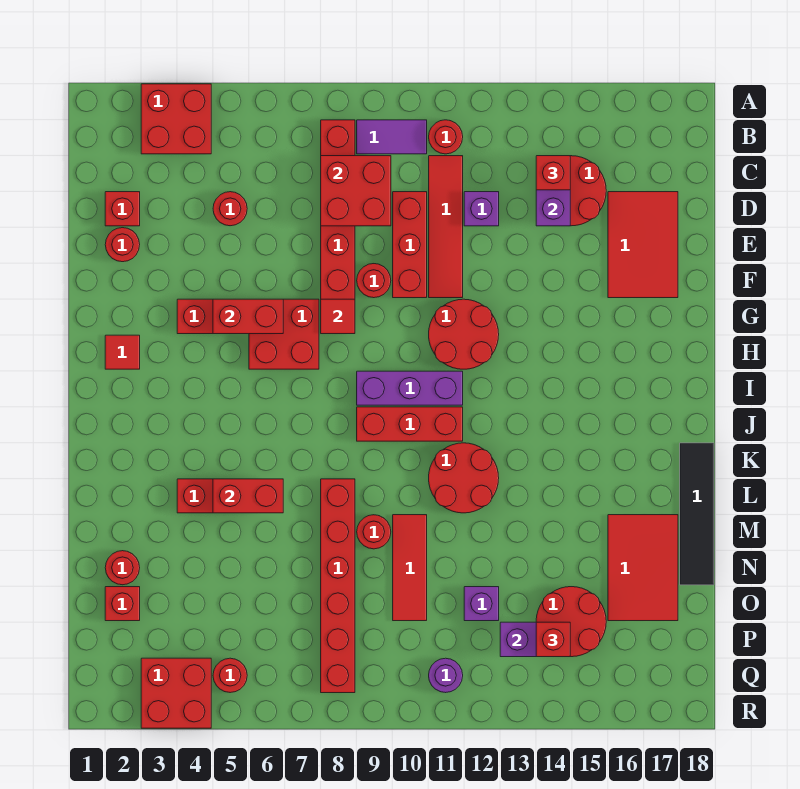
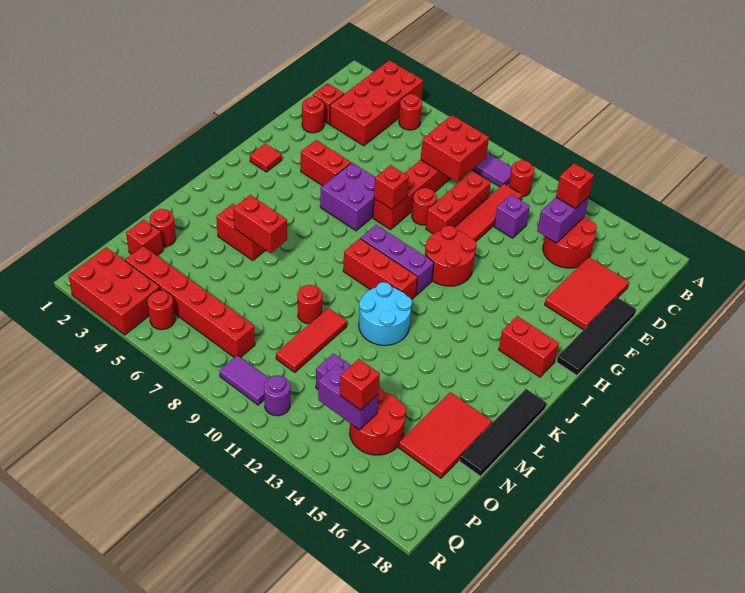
red 2x2 brick [141,84,211,154] -> red 2x4 brick [330,60,423,146]
red 1x1 round brick [213,192,247,226] -> red 1x1 round brick moved to [399,94,422,130]
none -> black 1x4 tile [557,297,636,375]
red 1x2 brick [213,299,283,334] -> red 1x2 brick moved to [499,316,559,377]
red 2x2 brick [249,299,319,369] -> purple 2x2 brick [320,163,375,231]
red 1x1 tile [321,299,355,334] -> red 1x1 brick [374,165,409,209]
red 2x2 round brick [429,443,499,513] -> cyan 2x2 round brick [359,282,412,345]
red 1x6 brick [321,479,355,693] -> red 1x6 brick turned to [125,246,255,358]
red 2x2 brick [141,658,211,728] -> red 2x3 brick [68,247,160,335]
none -> purple 1x2 tile [219,355,268,405]

